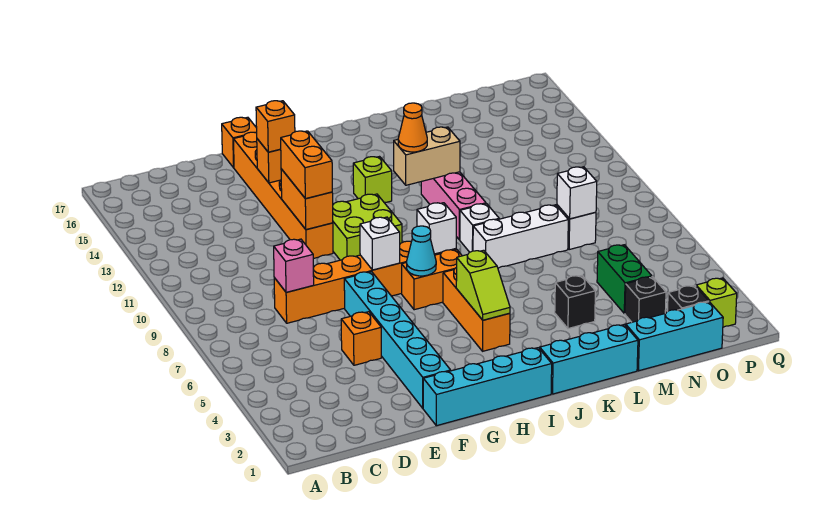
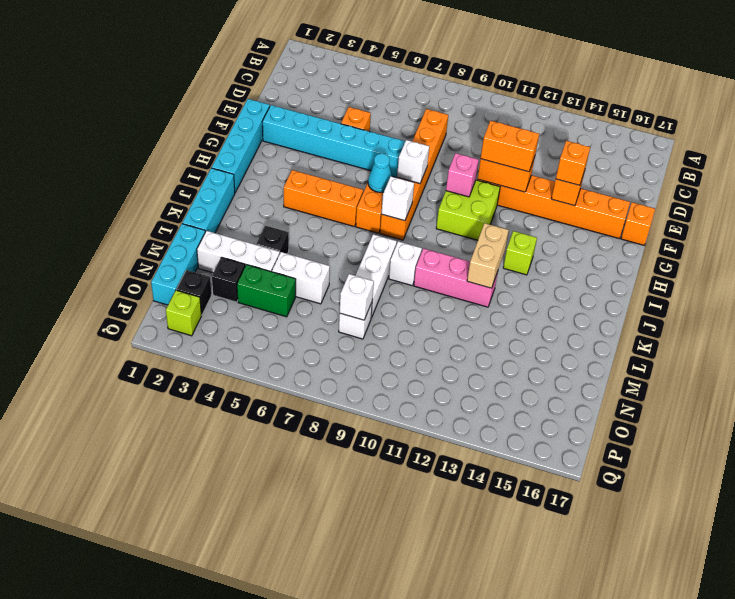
pink 1x1 brick [274,239,314,292] -> pink 1x1 brick moved to [446,153,479,197]
lime 1x2 slope [456,250,510,320] -> none
orange 1x1 cone [398,103,427,152] -> none
none -> white 1x3 brick [197,231,280,273]
none -> white 1x2 brick [272,252,330,304]

